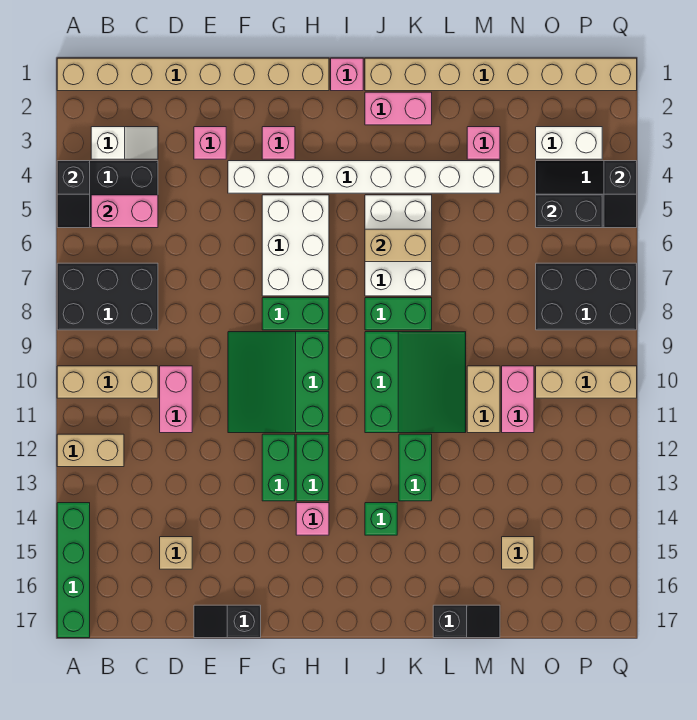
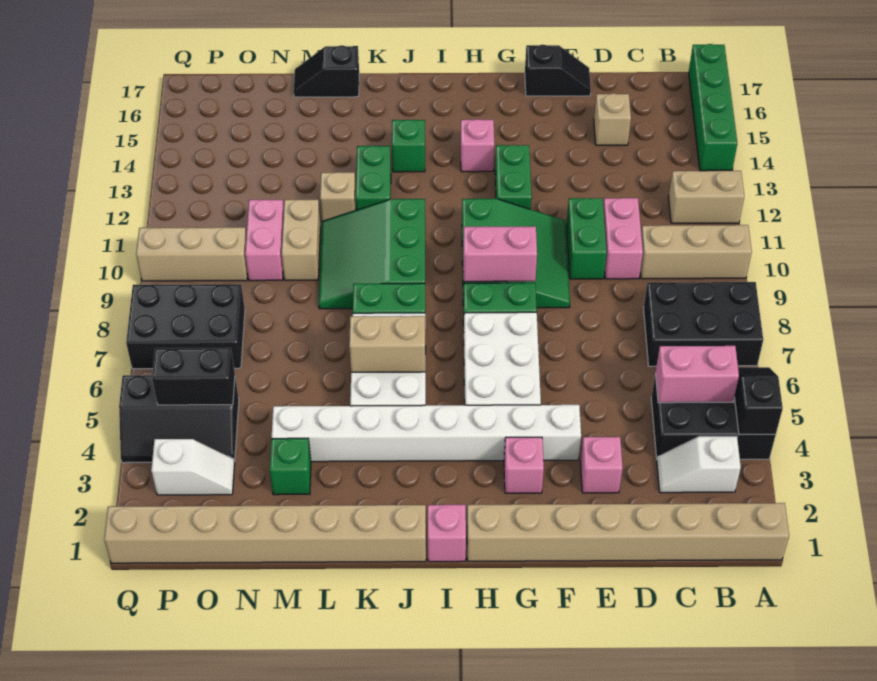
green 1x2 brick [296,434,329,501] -> green 1x2 brick moved to [567,198,607,279]
pink 1x2 brick [365,92,432,125] -> pink 1x2 brick moved to [463,226,537,282]
pink 1x1 brick [467,127,500,159] -> green 1x1 brick [270,438,311,495]
tan 1x1 brick [502,537,534,569] -> tan 1x1 brick moved to [320,172,356,221]
white 1x2 brick [536,127,602,159] -> white 1x2 slope [151,439,235,495]
black 1x2 slope [604,161,637,228] -> none

